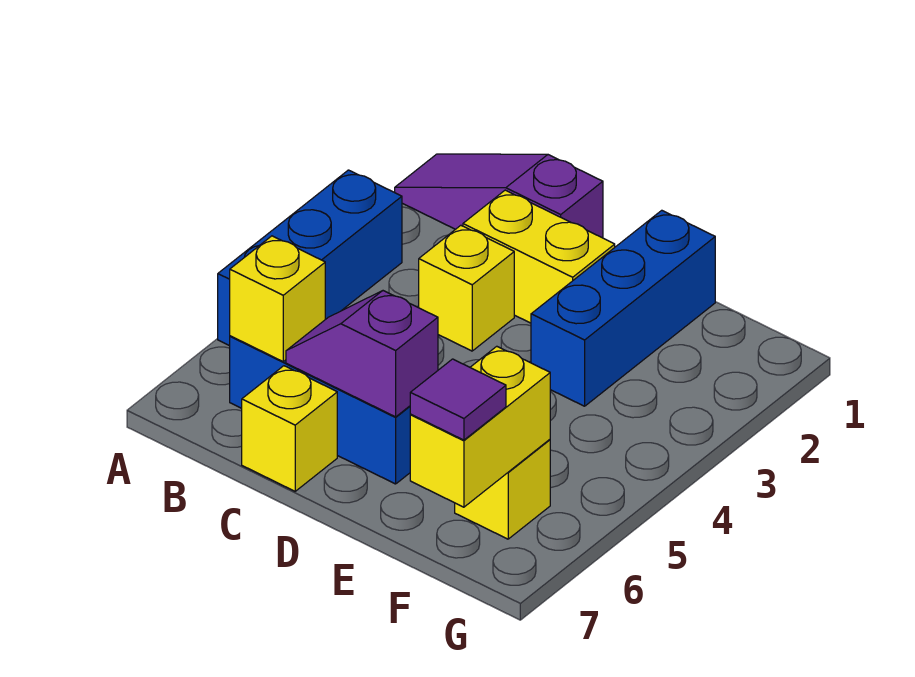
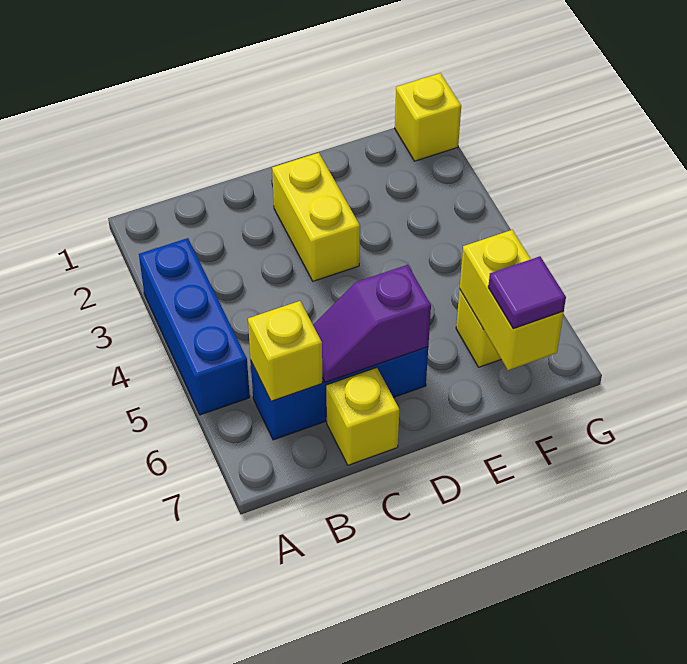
purple 1x3 slope [395,154,603,238] -> none
yellow 1x2 brick [463,190,615,323] -> yellow 1x2 brick turned to [272,153,360,281]
yellow 1x1 brick [419,225,514,351] -> yellow 1x1 brick moved to [395,73,461,161]
blue 1x3 brick [531,210,715,406] -> none

